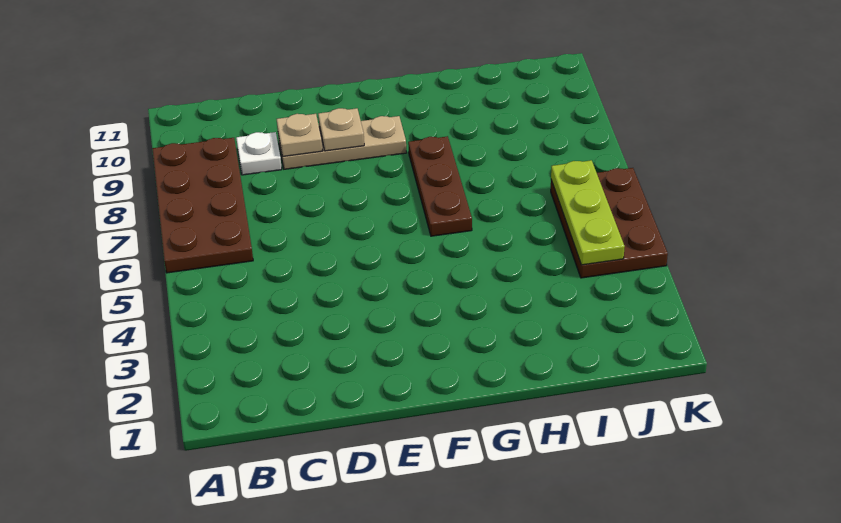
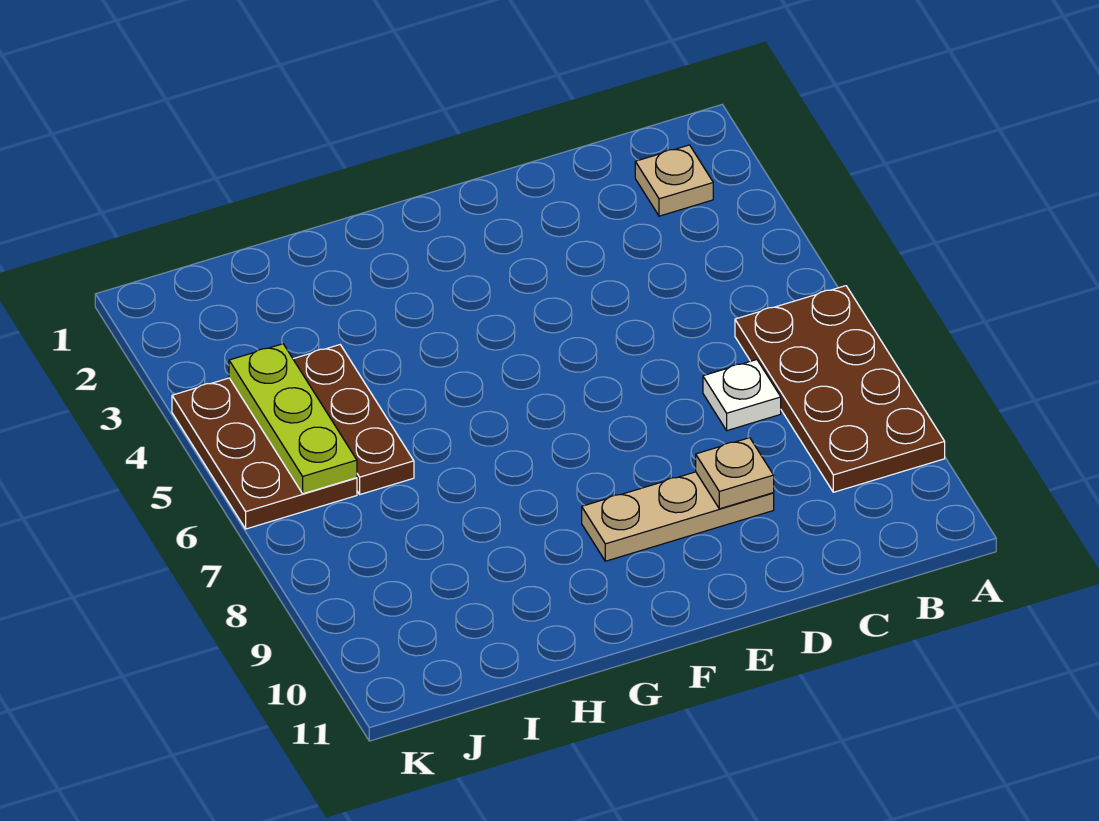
white 1x1 plate [236,132,282,175] -> white 1x1 plate moved to [703,360,781,431]
tan 1x1 plate [318,108,364,151] -> tan 1x1 plate moved to [635,145,713,216]
brown 1x3 plate [408,136,472,236] -> brown 1x3 plate moved to [293,345,414,494]

